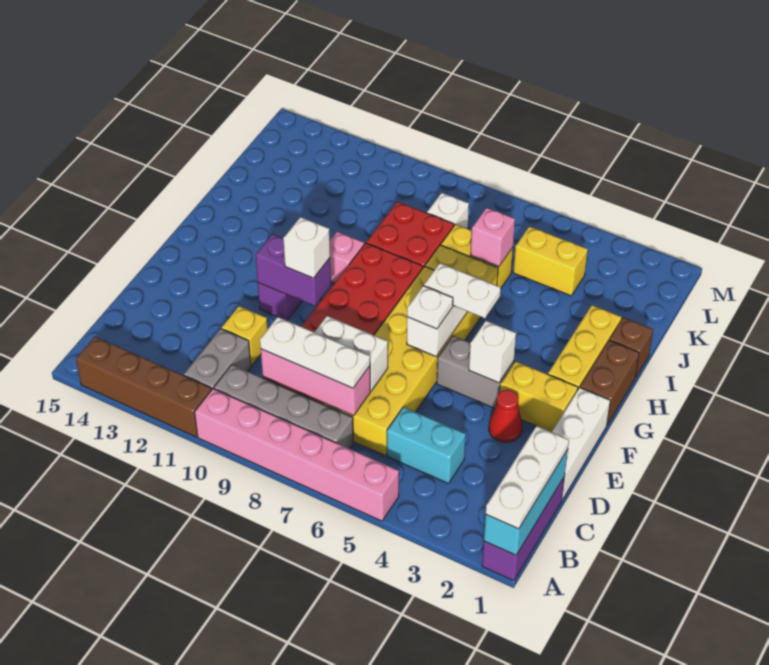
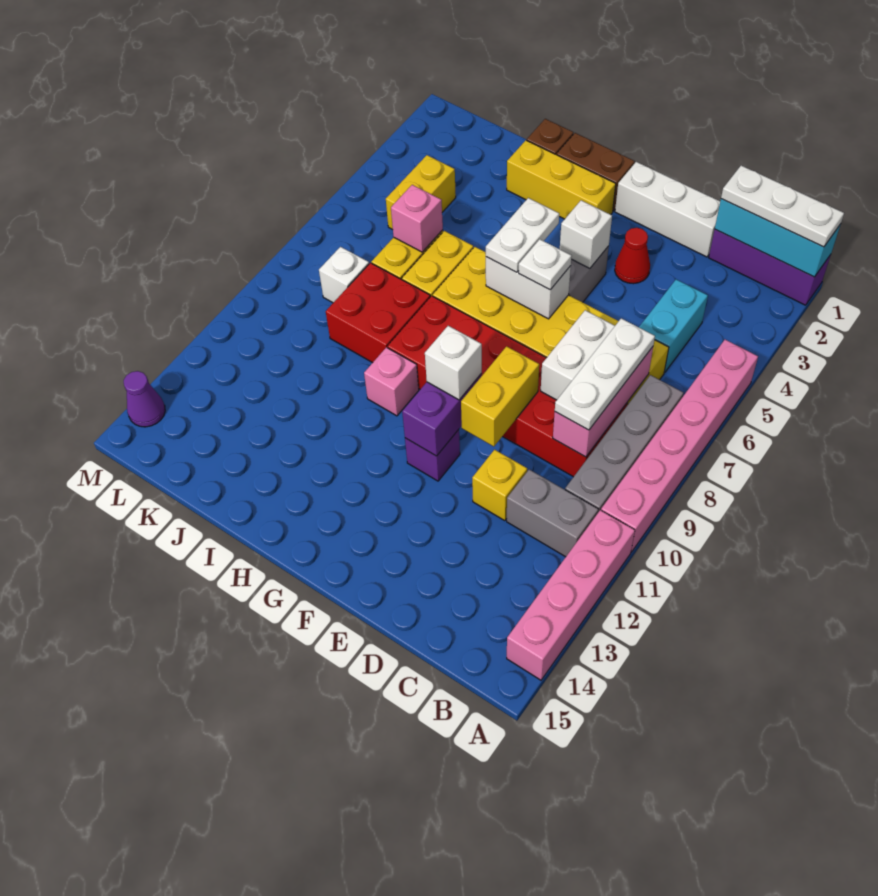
brown 1x4 brick [76,337,212,437] -> pink 1x4 brick [507,510,635,680]
yellow 1x2 brick [500,361,578,432] -> yellow 1x2 brick moved to [461,346,539,447]
none -> purple 1x1 cone [124,371,165,427]

